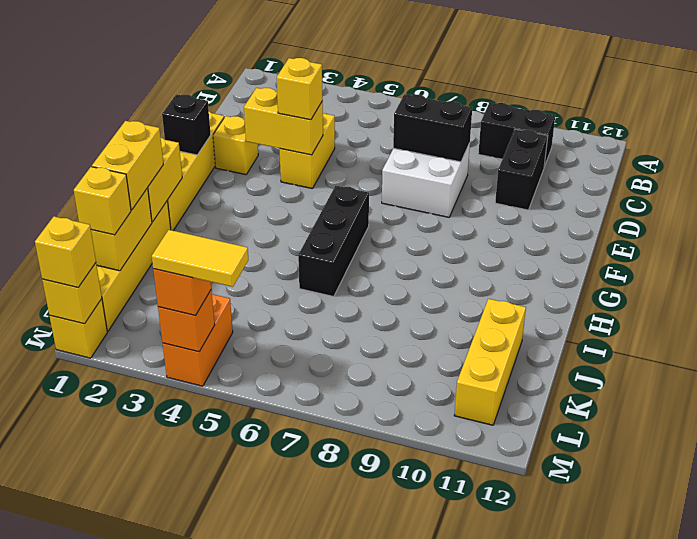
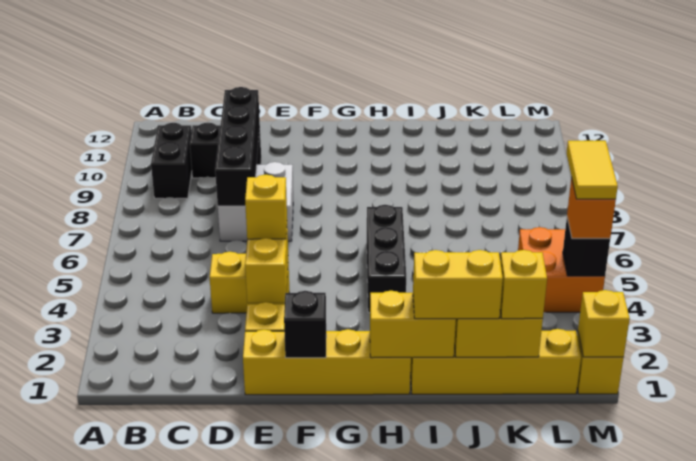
black 1x2 brick [393,94,472,162] -> black 1x4 brick [215,87,260,206]
black 1x3 brick [298,186,369,297] -> black 1x3 brick turned to [367,205,406,313]
yellow 1x3 brick [454,299,526,425] -> none
orange 1x2 brick [163,294,233,386] -> orange 2x2 brick [518,227,605,312]
yellow 1x1 brick [35,216,96,287] -> none
orange 1x1 brick [158,290,215,352] -> black 1x1 brick [563,218,610,276]

